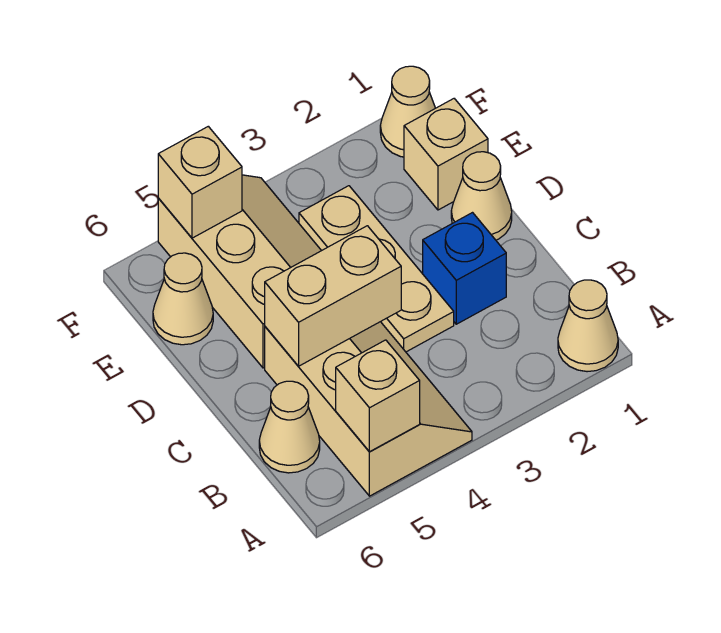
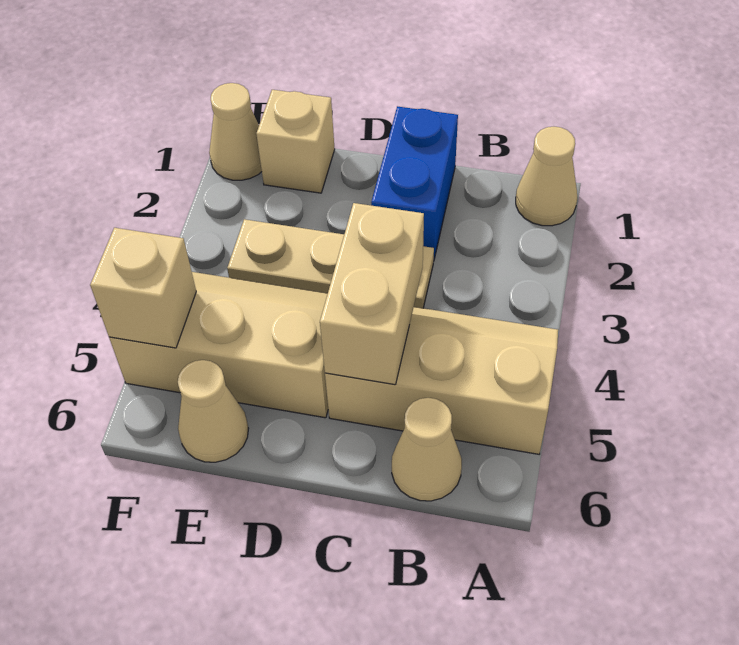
tan 1x1 brick [336,340,420,452] -> none
blue 1x1 brick [423,213,506,324] -> blue 1x2 brick [371,106,458,259]
tan 1x1 cone [451,152,512,240] -> none

